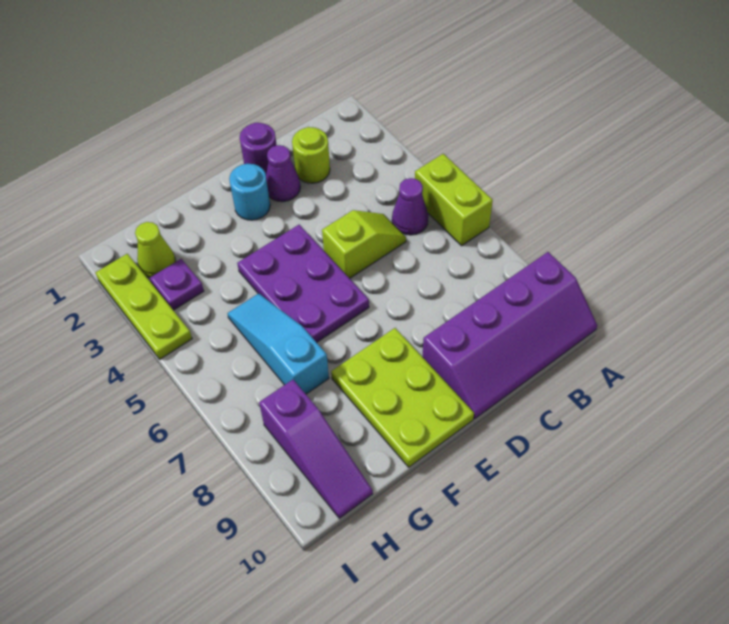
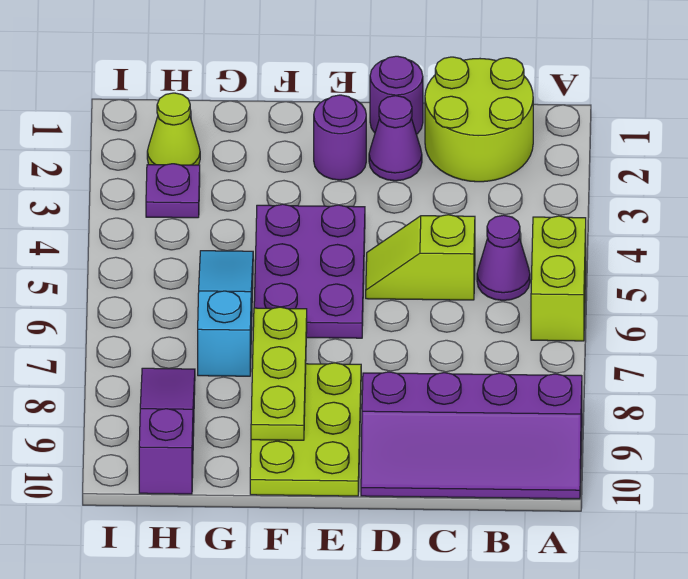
lime 1x1 round brick [292,127,330,183] -> lime 2x2 round brick [425,57,533,182]
lime 1x2 slope [322,210,406,278] -> lime 1x2 slope turned to [366,215,475,300]
cyan 1x1 round brick [229,164,270,220] -> purple 1x1 round brick [314,95,366,180]
purple 1x3 slope [259,380,373,518] -> purple 1x3 slope turned to [139,368,195,494]
lime 1x3 plate [95,254,192,359] -> lime 1x3 plate moved to [251,307,307,440]

